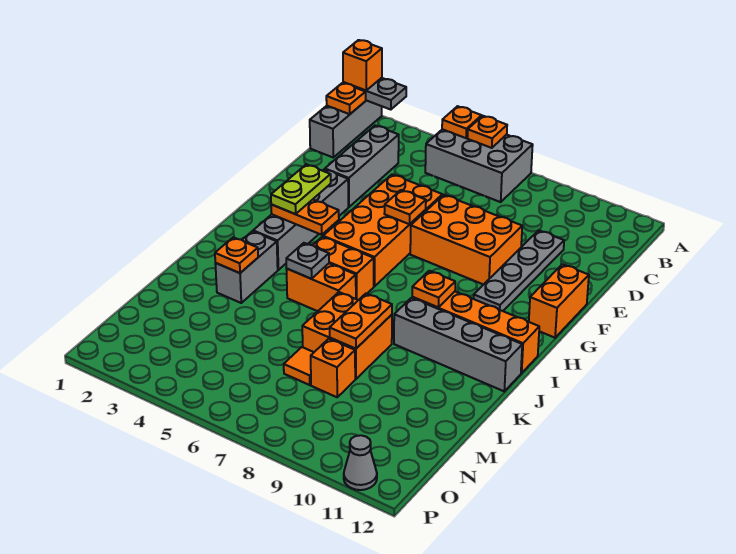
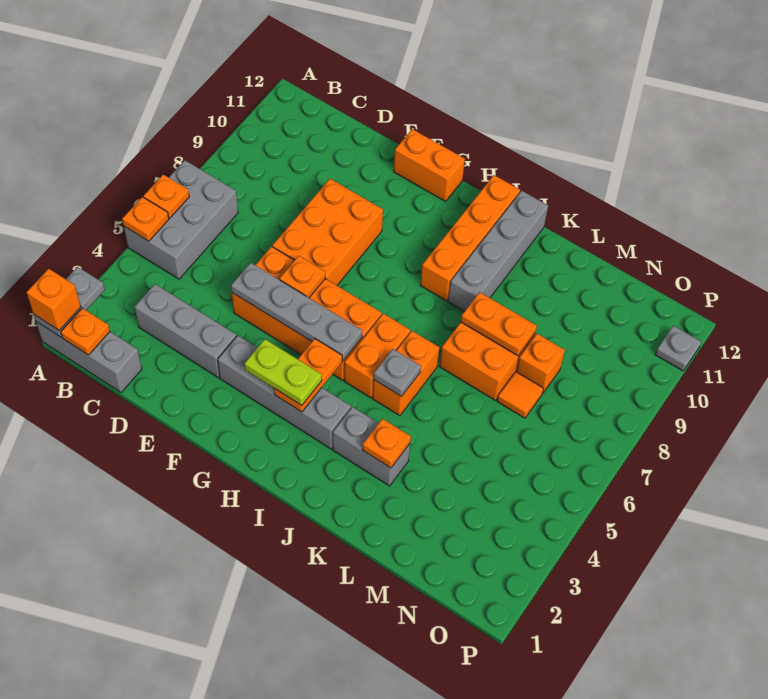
grey 1x4 plate [474,230,564,311] -> grey 1x4 plate moved to [231,263,362,361]
orange 1x1 plate [412,271,455,307] -> none
grey 1x1 cone [344,435,377,490] -> grey 1x1 plate [655,326,701,371]

